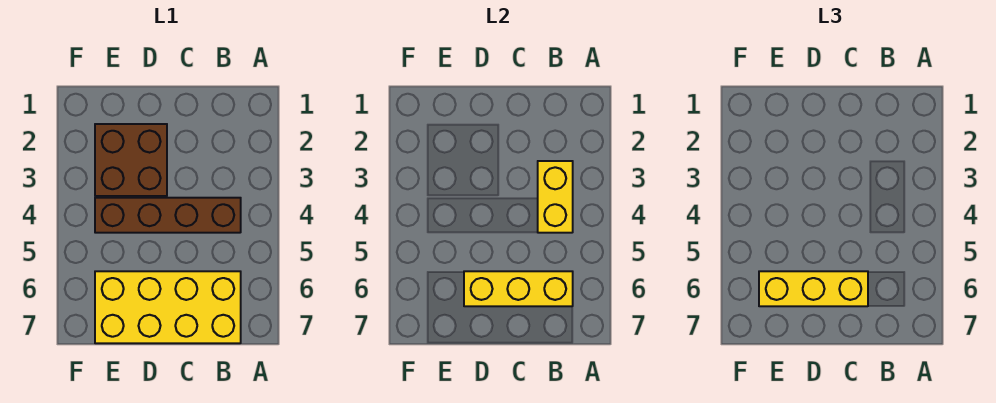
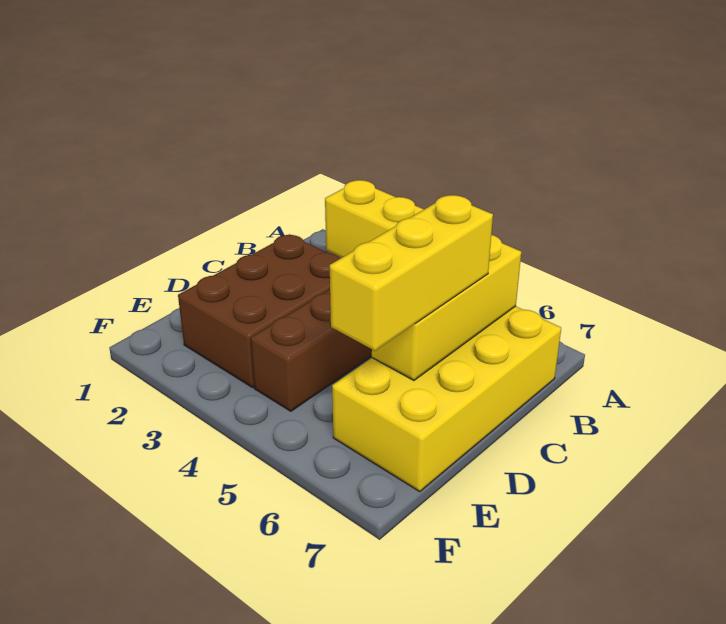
brown 2x2 brick [95,124,167,196] -> brown 2x3 brick [178,234,340,387]

